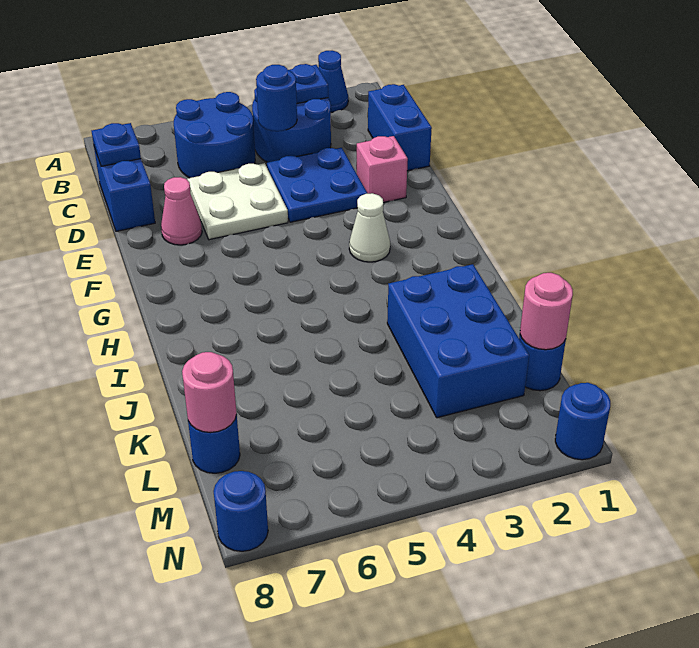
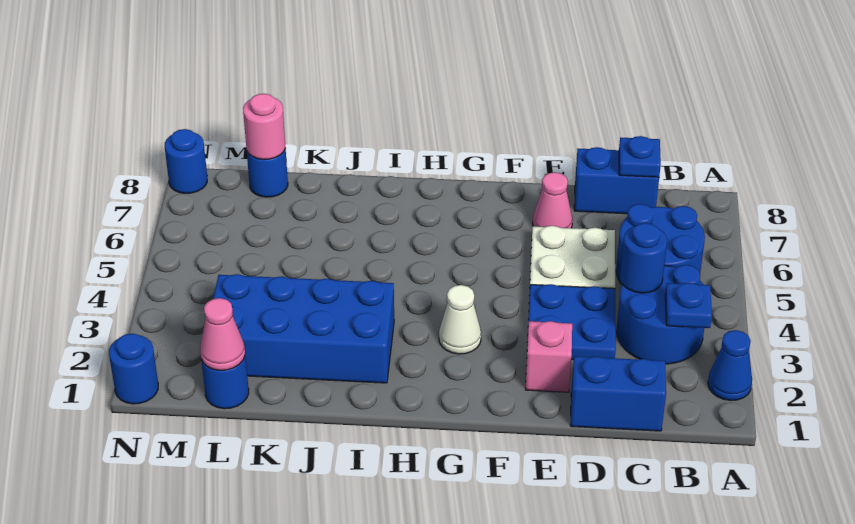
blue 2x3 brick [387,264,529,418] -> blue 2x4 brick [213,274,394,383]
pink 1x1 round brick [520,273,573,350] -> pink 1x1 cone [200,298,245,370]

